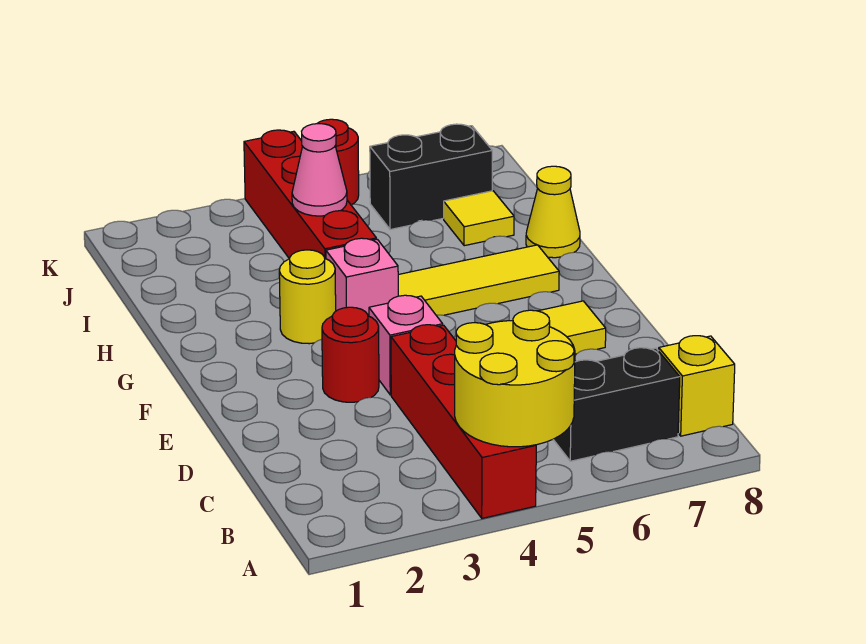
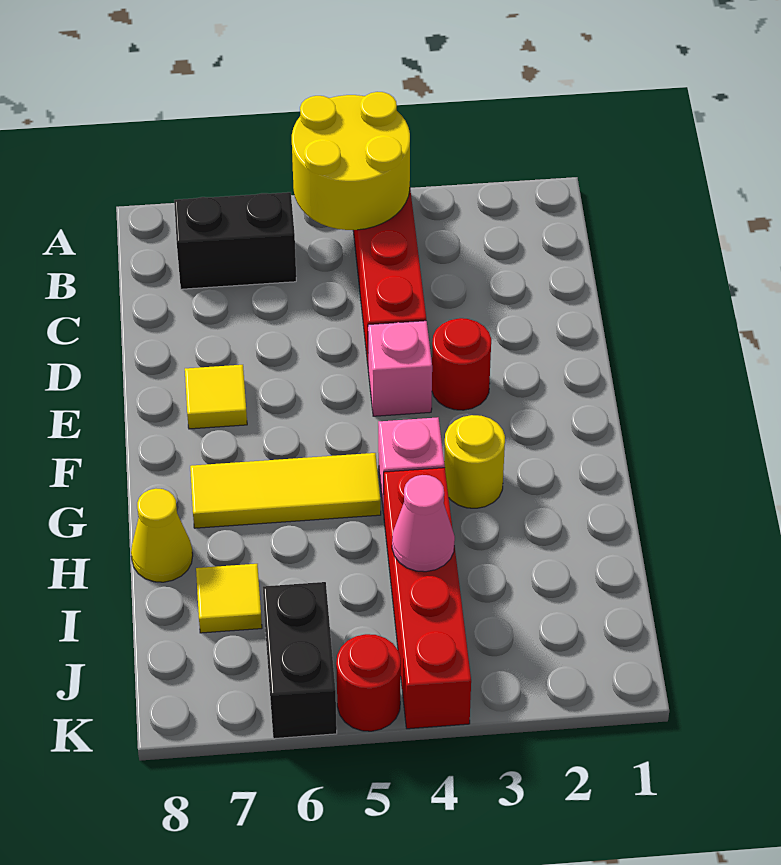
yellow 1x1 brick [659,336,735,436] -> none
black 1x2 brick [370,124,492,230] -> black 1x2 brick turned to [263,582,337,739]

